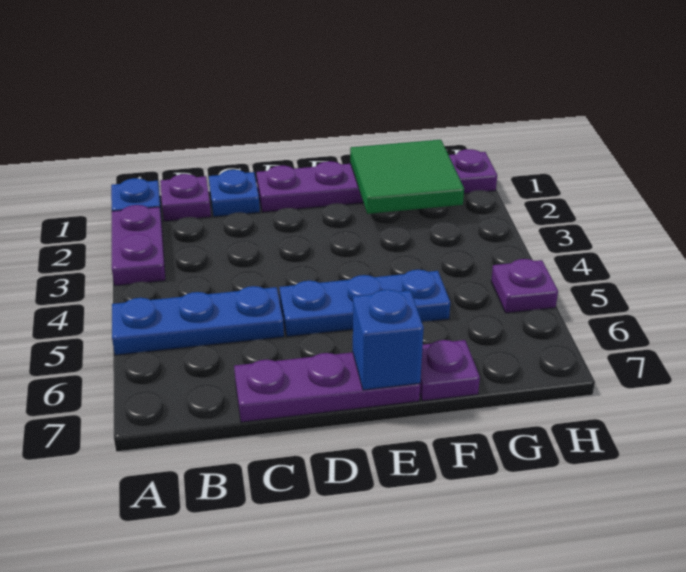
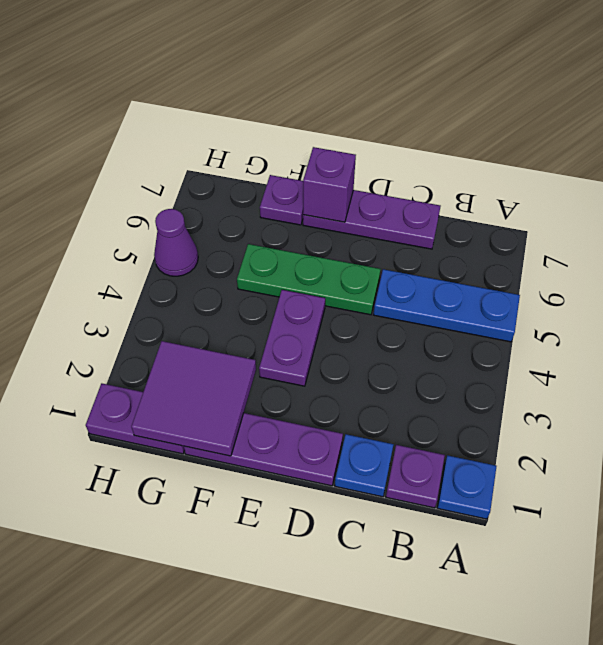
purple 1x2 plate [112,205,165,286] -> purple 1x2 plate moved to [259,290,325,386]
blue 1x3 plate [279,270,450,337] -> green 1x3 plate [237,244,380,315]
blue 1x1 brick [353,290,424,390] -> purple 1x1 brick [303,147,356,222]
green 2x2 tile [350,140,464,214] -> purple 2x2 tile [131,341,256,456]
purple 1x1 plate [491,259,558,313] -> purple 1x1 cone [154,209,198,276]

